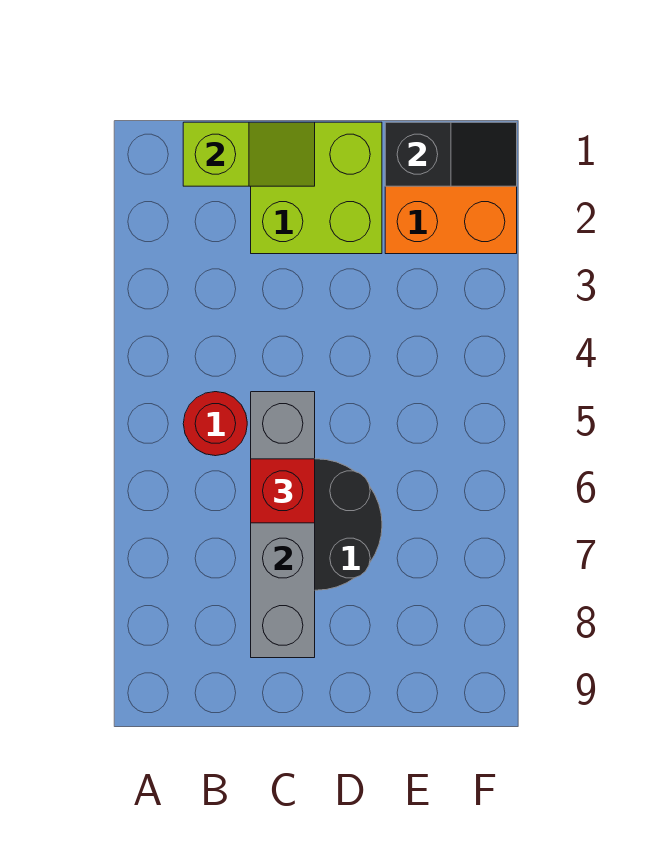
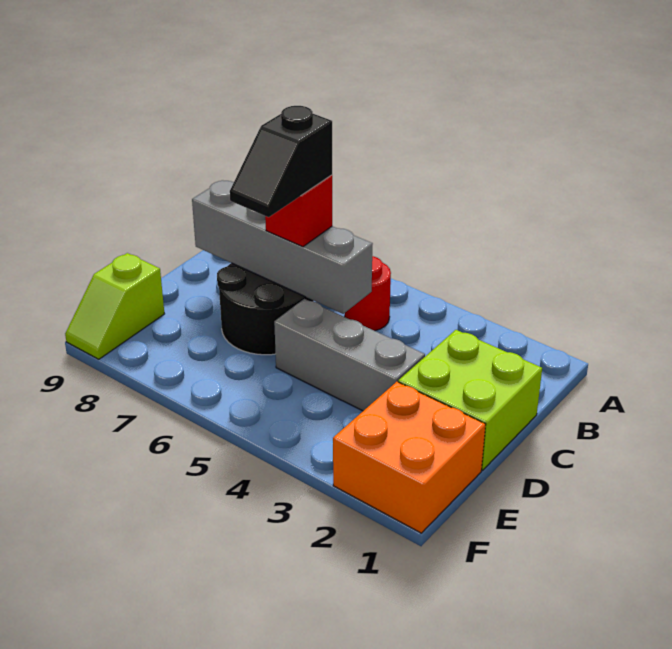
lime 1x2 slope [183,122,315,186] -> lime 1x2 slope moved to [65,253,164,359]
none -> grey 1x3 brick [274,299,425,411]
black 1x2 slope [385,122,517,186] -> black 1x2 slope moved to [230,106,332,217]

